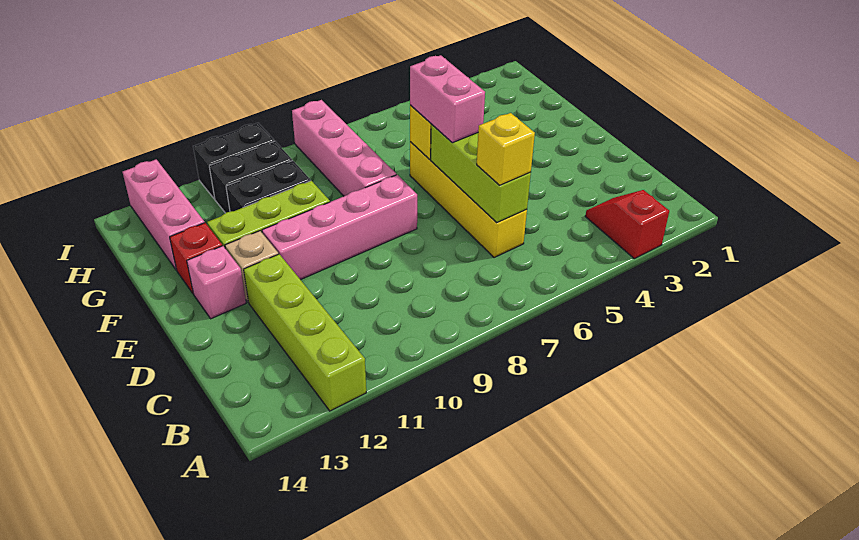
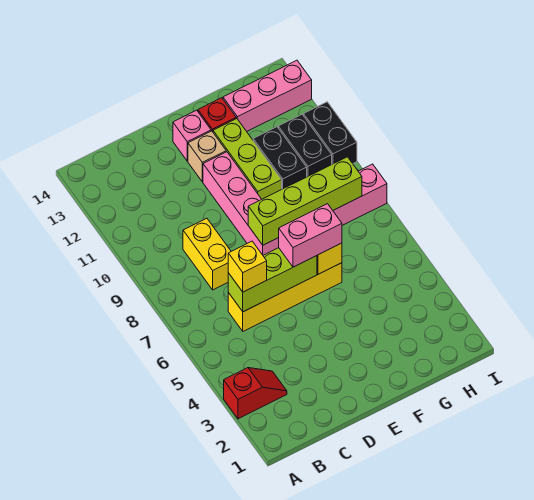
lime 1x4 brick [244,254,366,411] -> lime 1x4 brick moved to [248,157,362,245]
none -> yellow 1x2 brick [183,218,231,290]

